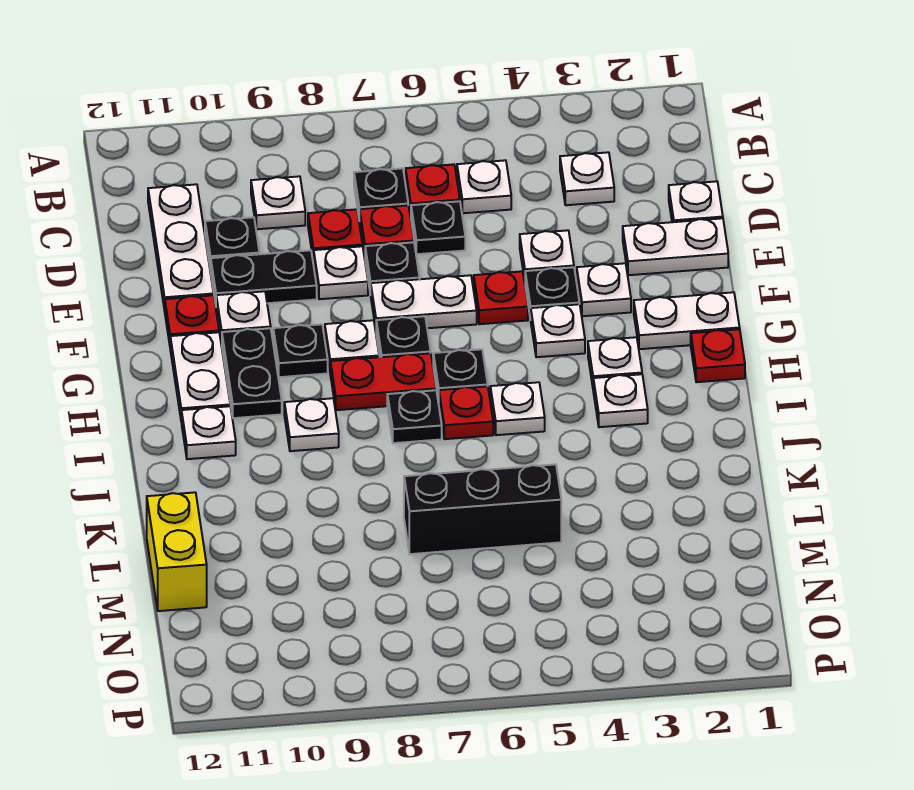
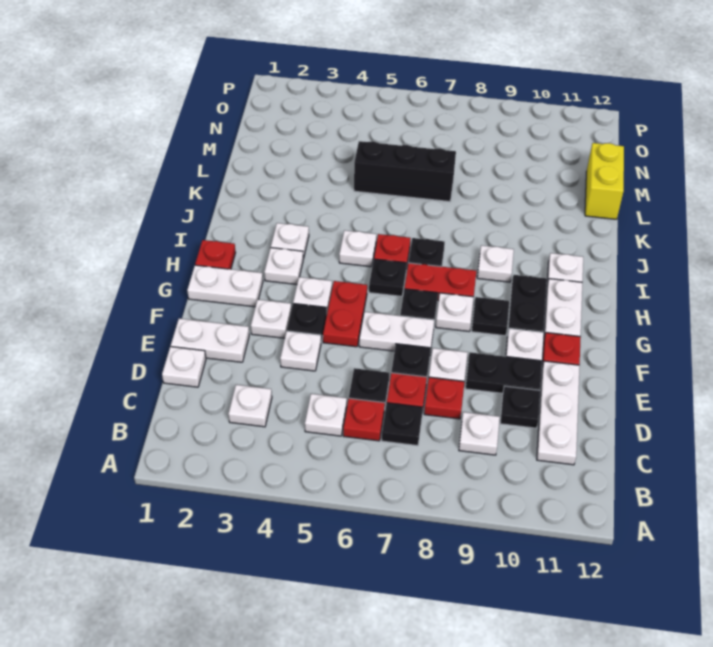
red 1x1 plate [474,271,528,324] -> red 1x2 plate [323,281,367,347]

